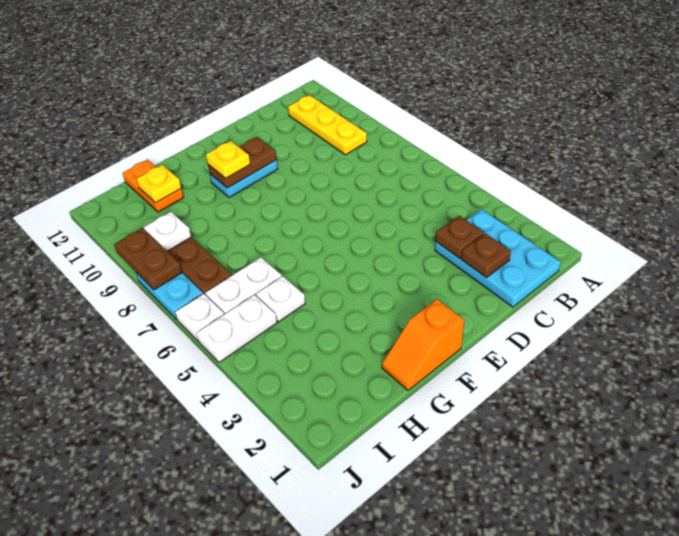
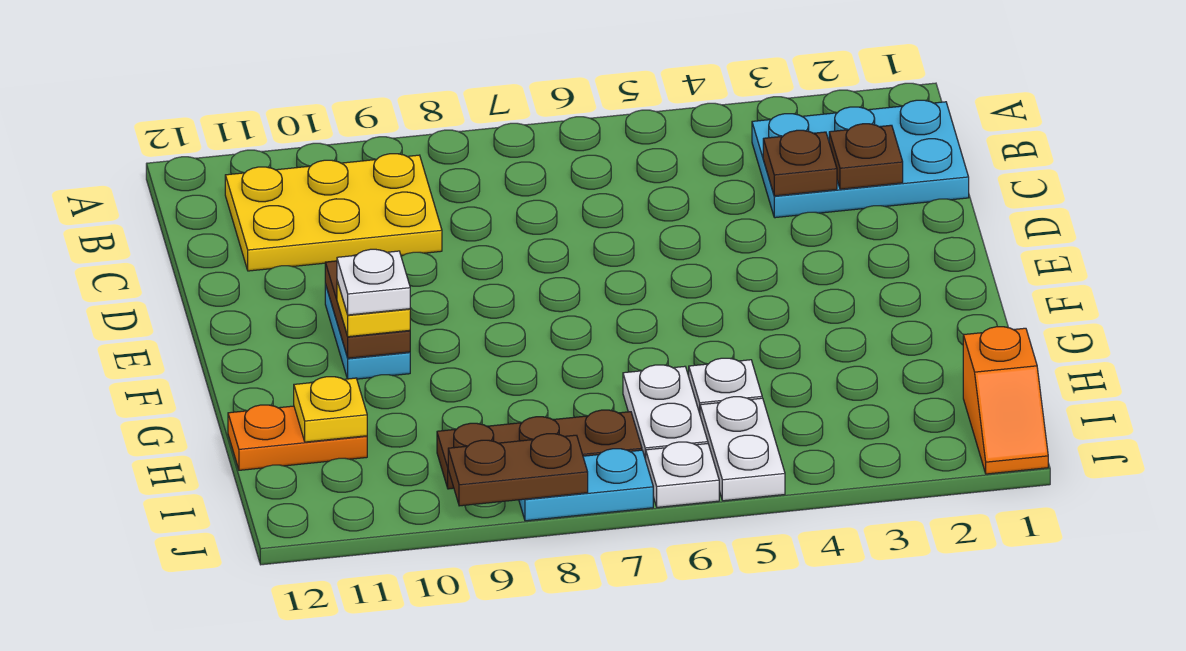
yellow 1x3 plate [288,95,367,155] -> yellow 2x3 plate [225,154,442,271]
orange 1x2 slope [382,299,464,390] -> orange 1x2 slope moved to [963,327,1048,474]
white 1x1 plate [144,212,191,251] -> white 1x1 plate moved to [337,249,410,315]

